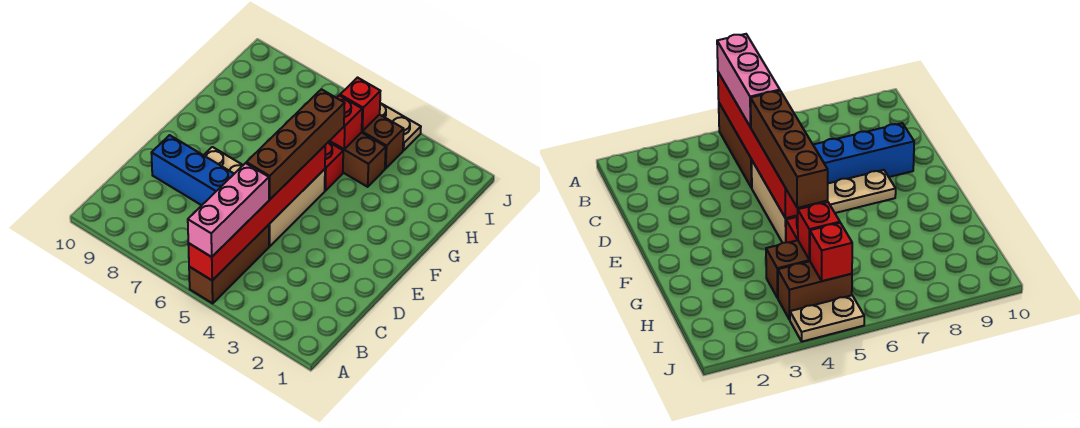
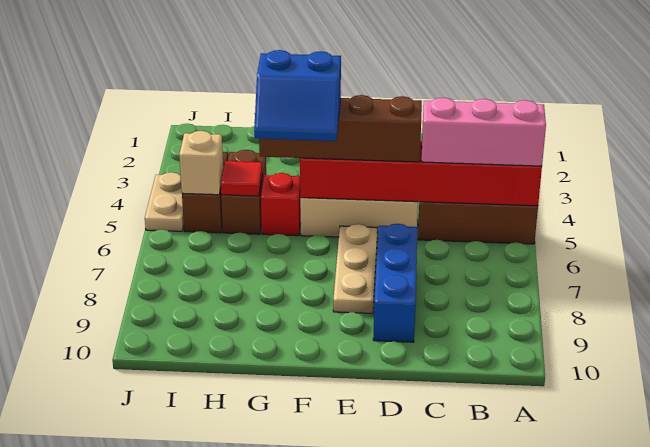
none -> blue 2x2 slope [254,50,341,141]
red 1x1 brick [330,95,362,149] -> red 1x1 tile [221,161,262,196]
red 1x1 brick [340,78,380,131] -> tan 1x1 brick [179,131,223,195]

